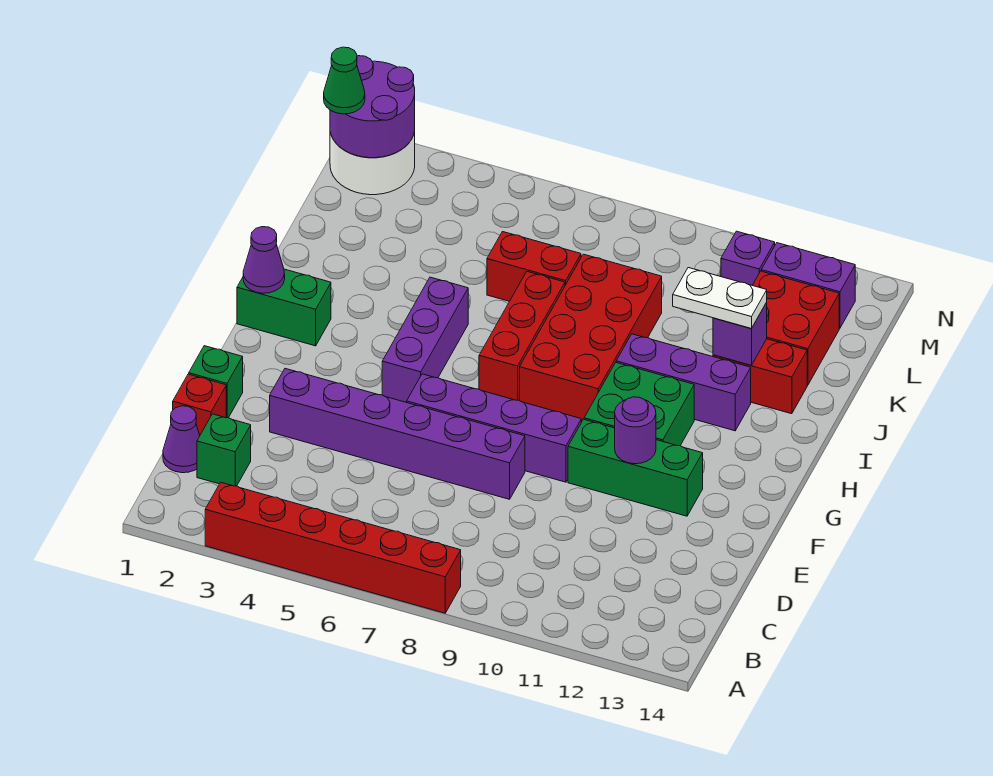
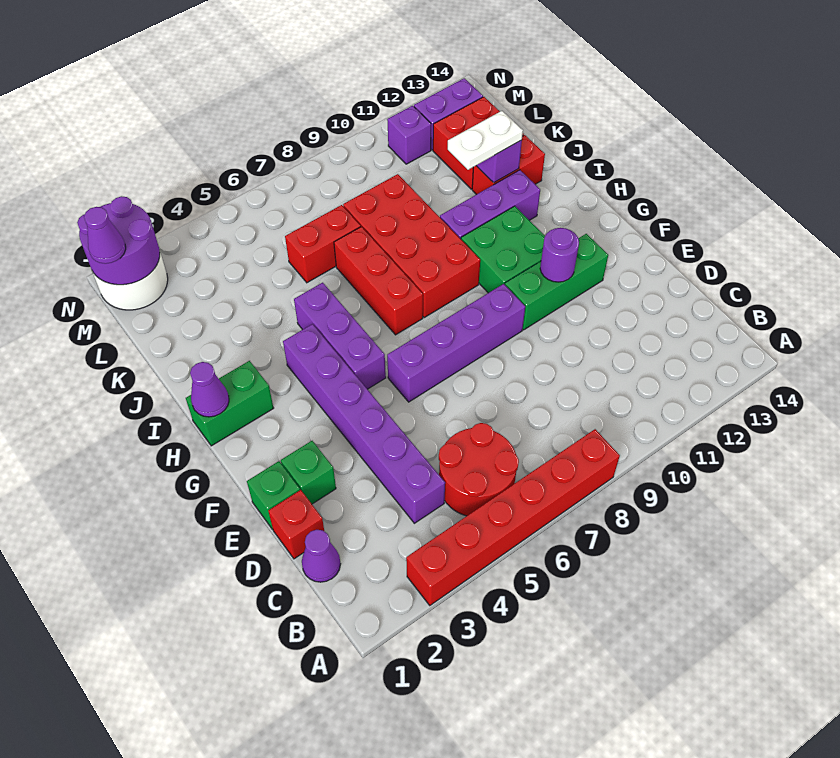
none -> red 2x2 round brick [439,423,519,516]
green 1x1 brick [197,414,251,486] -> green 1x1 brick moved to [281,441,336,504]
purple 1x6 brick [270,369,525,499] -> purple 1x6 brick turned to [283,324,445,523]
green 1x1 cone [324,47,365,114] -> purple 1x1 cone [84,207,126,264]

